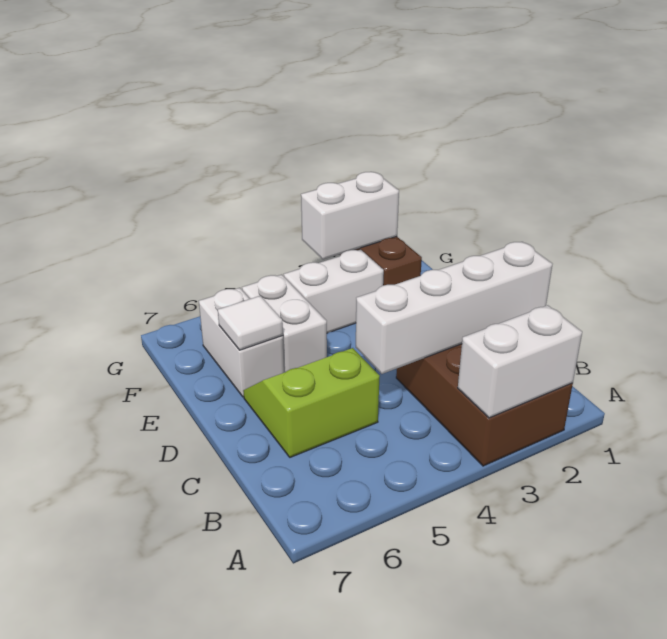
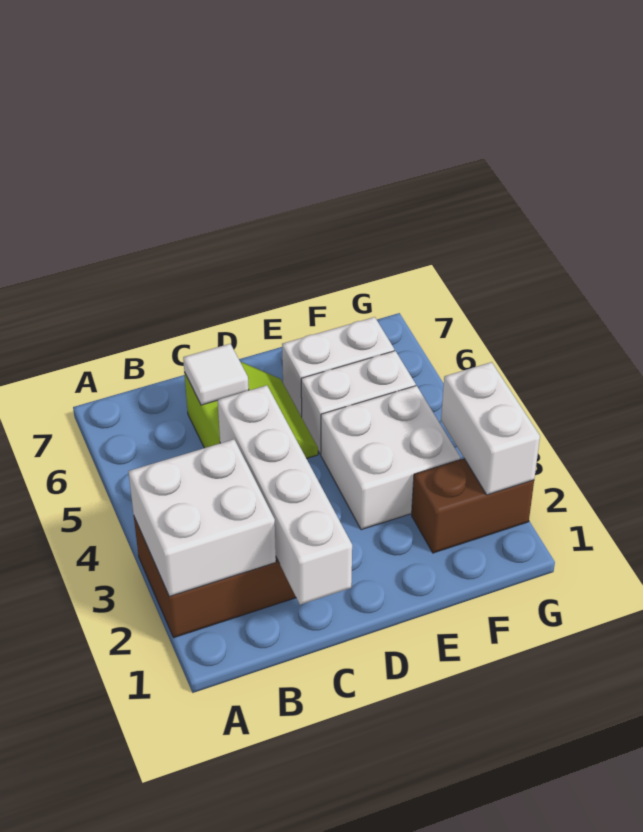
white 1x2 brick [458,305,582,418] -> white 2x2 brick [128,439,276,596]
white 1x1 tile [218,296,283,350] -> white 1x1 tile moved to [183,344,249,405]
white 1x2 brick [284,250,384,333] -> white 2x2 brick [321,386,460,530]

